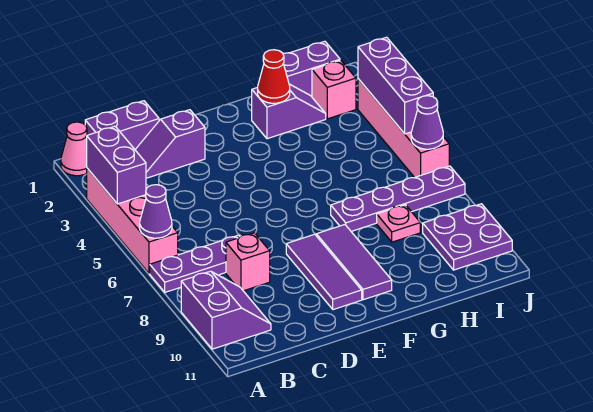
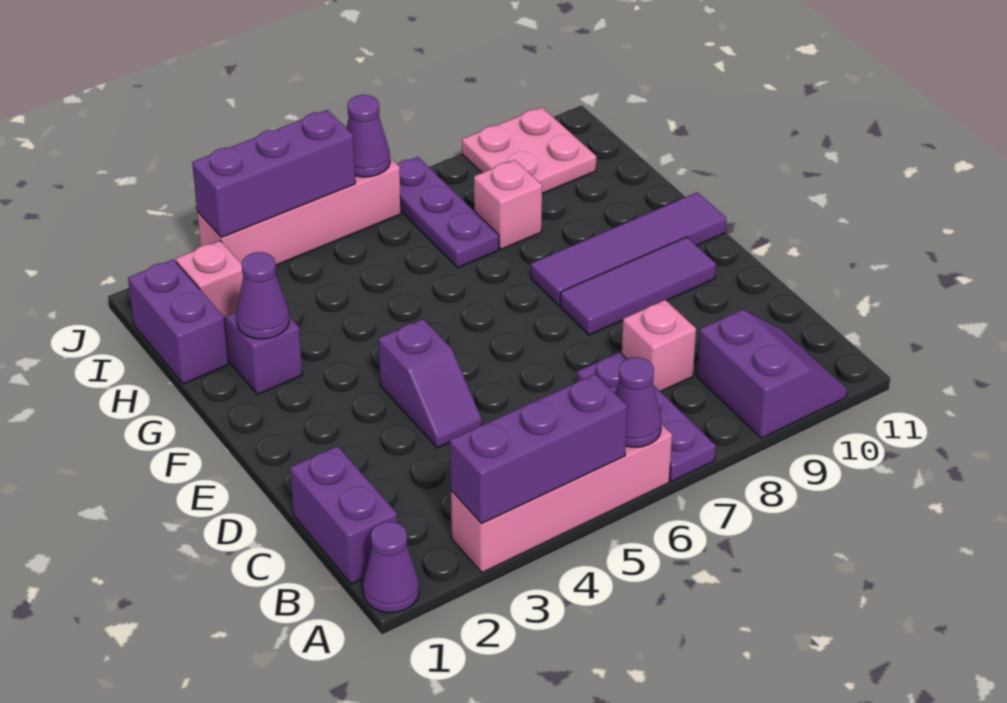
pink 1x1 cone [61,122,87,176] -> purple 1x1 cone [363,522,419,613]
purple 1x2 brick [87,126,146,204] -> purple 1x3 brick [450,374,627,524]
purple 2x2 slope [181,271,271,349] -> purple 2x2 slope turned to [697,310,847,438]
purple 1x2 slope [135,110,205,178] -> purple 1x2 slope moved to [378,319,482,448]
purple 1x3 tile [316,225,392,300] -> purple 1x4 tile [531,192,726,306]
red 1x1 cone [258,50,290,103] -> purple 1x1 cone [237,252,289,339]
purple 1x4 plate [331,166,465,231] -> purple 1x3 plate [397,157,499,268]
pink 1x1 plate [377,205,420,242] -> pink 1x1 brick [474,160,542,249]
purple 2x2 plate [423,204,512,270] -> pink 2x2 plate [462,107,596,193]

